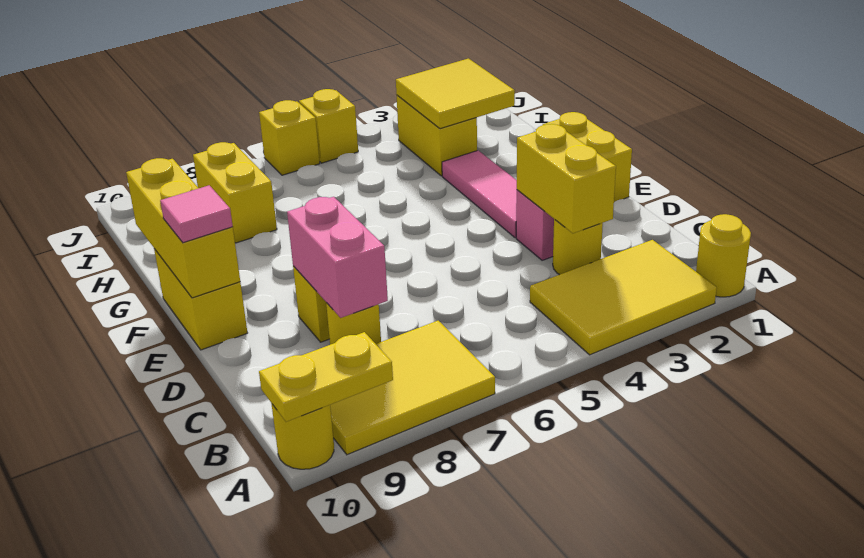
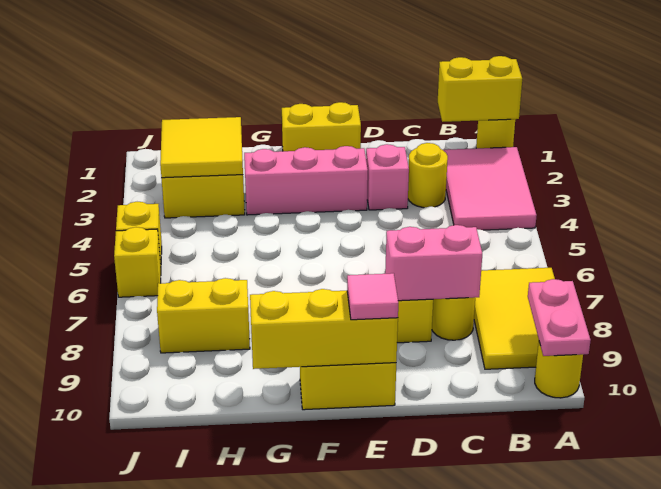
yellow 2x3 tile [530,240,717,355] -> pink 2x3 tile [443,147,537,230]
yellow 1x2 plate [259,332,393,422] -> pink 1x2 plate [528,279,591,356]
yellow 1x2 brick [517,124,616,233] -> yellow 1x2 brick moved to [438,56,522,122]
pink 1x3 tile [442,150,517,238] -> pink 1x3 brick [244,146,368,215]

